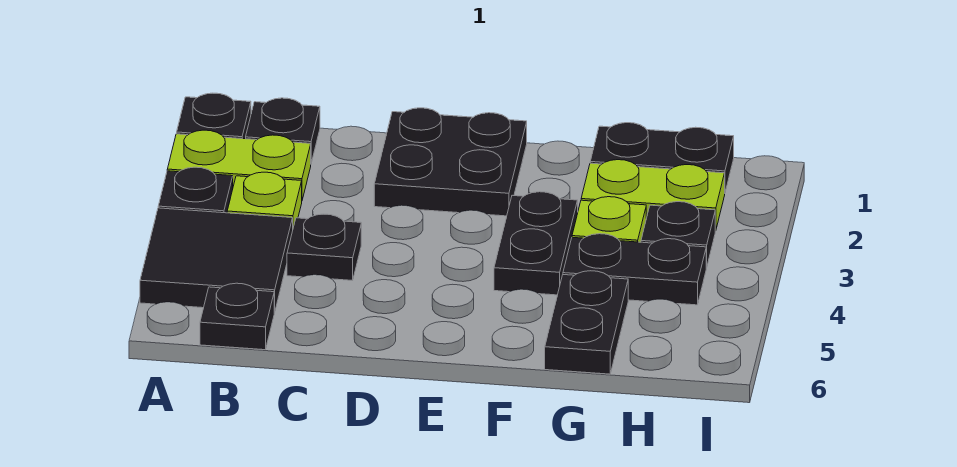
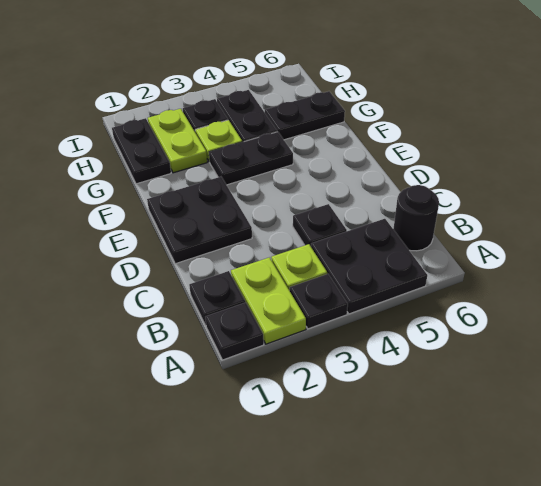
black 2x2 tile [140,208,293,312] -> black 2x2 plate [311,219,427,314]
black 1x1 plate [200,283,274,350] -> black 1x1 round brick [393,185,439,251]

